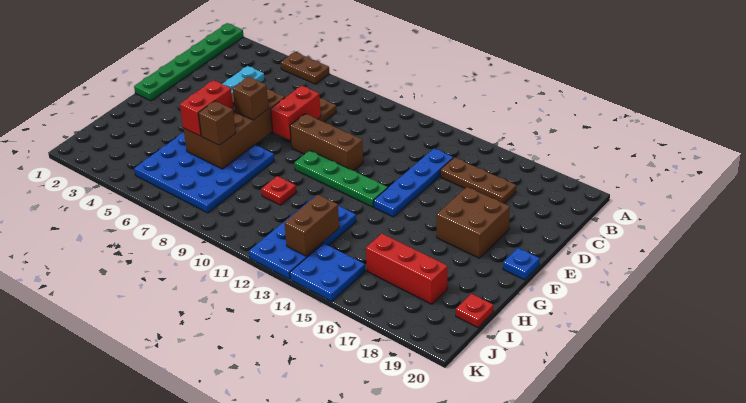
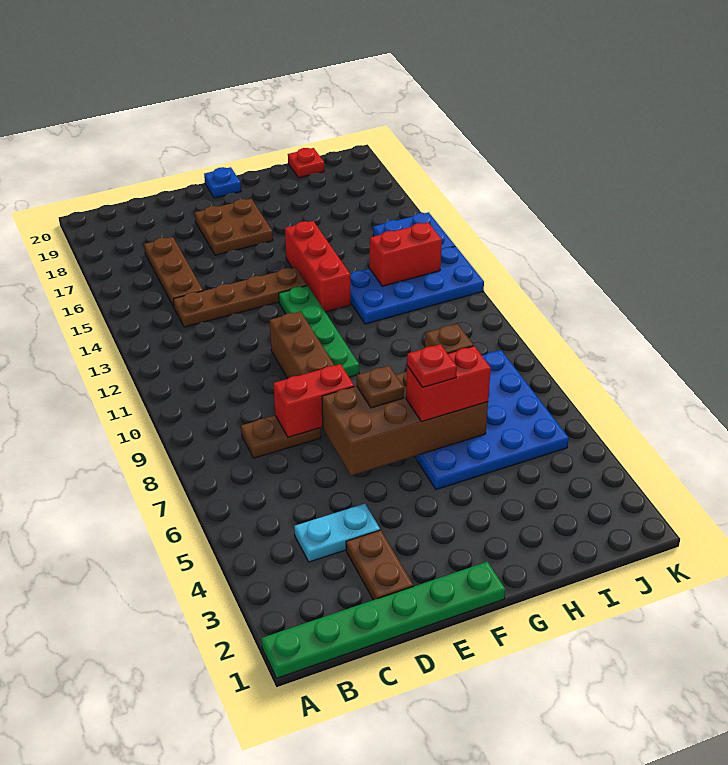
brown 1x2 plate [281,52,330,84] -> brown 1x2 plate moved to [346,530,413,600]
blue 1x4 plate [374,149,453,217] -> brown 1x4 plate [173,267,307,327]
brown 2x2 brick [437,187,510,258] -> brown 2x2 plate [195,199,273,255]
brown 1x1 brick [233,77,269,120] -> brown 1x1 plate [357,366,404,408]
red 1x1 plate [261,176,296,205] -> red 1x1 plate moved to [407,344,457,387]
brown 1x2 brick [284,195,339,256] -> red 1x2 brick [370,223,442,286]
red 1x3 brick [366,234,447,304] -> red 1x3 brick moved to [285,221,351,312]

